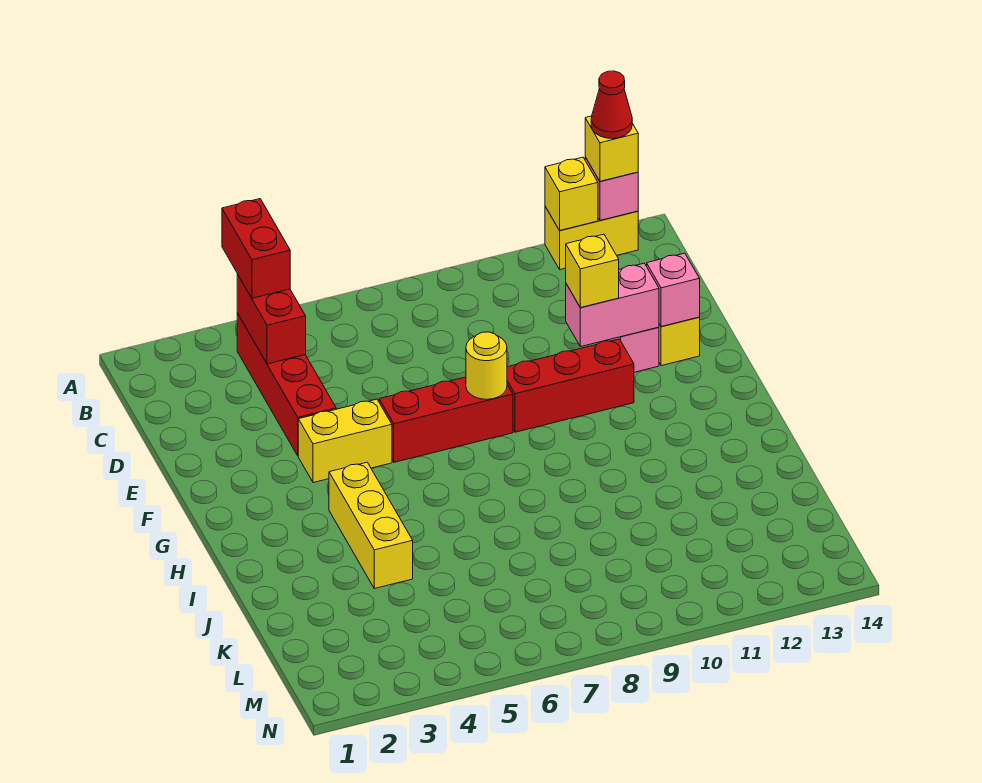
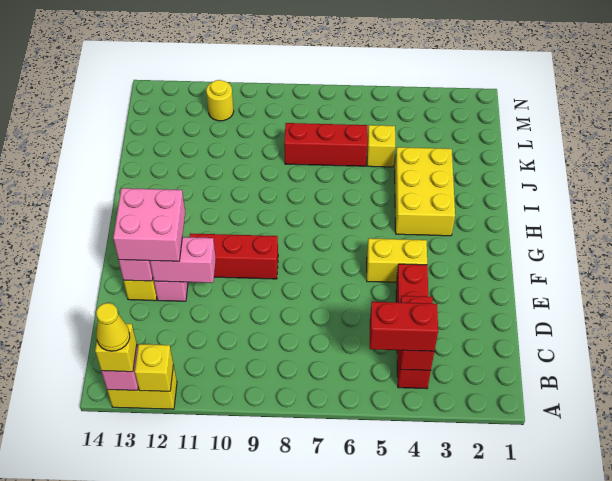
red 1x2 brick [222,199,290,298] -> red 1x2 brick turned to [370,302,438,351]
red 1x1 cone [591,71,632,139] -> yellow 1x1 cone [96,303,130,351]
yellow 1x1 brick [566,234,619,308] -> yellow 1x1 brick moved to [367,125,395,167]
none -> pink 2x2 brick [113,188,185,261]
red 1x3 brick [379,377,513,462] -> red 1x3 brick moved to [284,123,367,166]
yellow 1x1 round brick [466,332,507,399] -> yellow 1x1 round brick moved to [206,80,234,121]
yellow 1x3 brick [329,462,413,589] -> yellow 2x3 brick [395,147,455,236]

